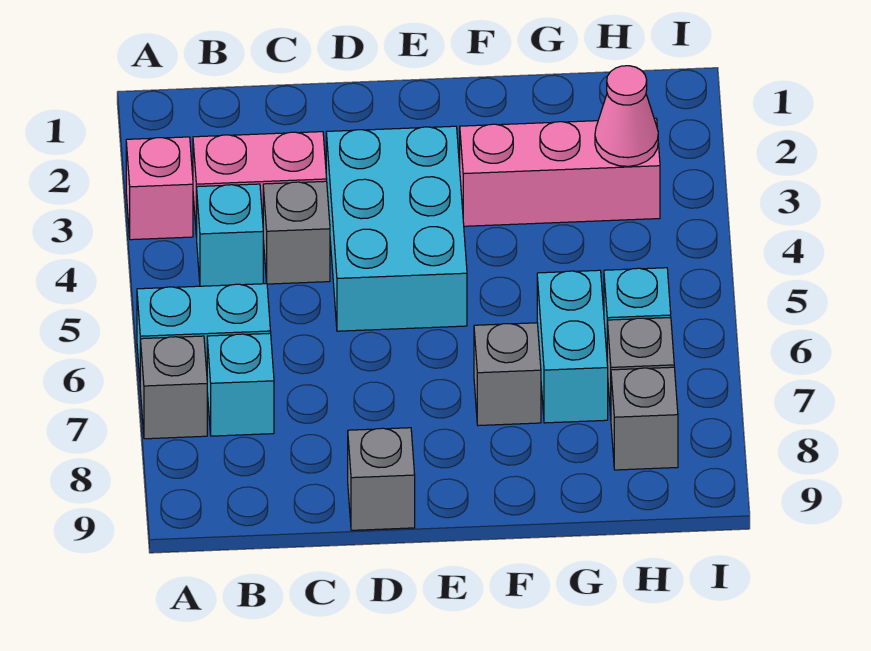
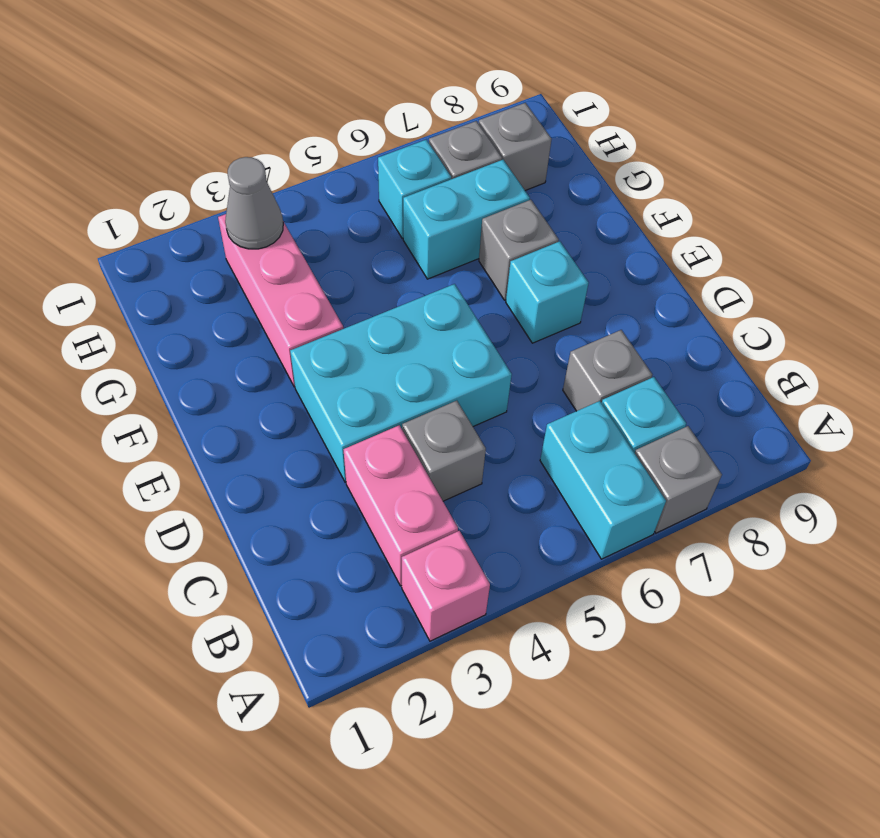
cyan 1x1 brick [197,184,263,286] -> cyan 1x1 brick moved to [506,241,588,343]
grey 1x1 brick [348,428,415,530] -> grey 1x1 brick moved to [563,330,652,411]
pink 1x1 cone [595,66,658,166] -> grey 1x1 cone [225,157,283,249]

